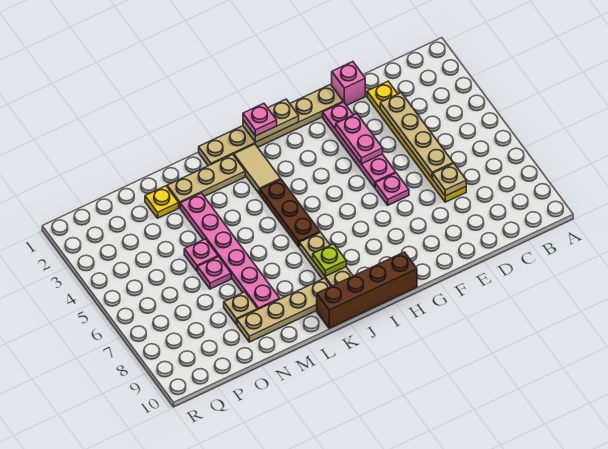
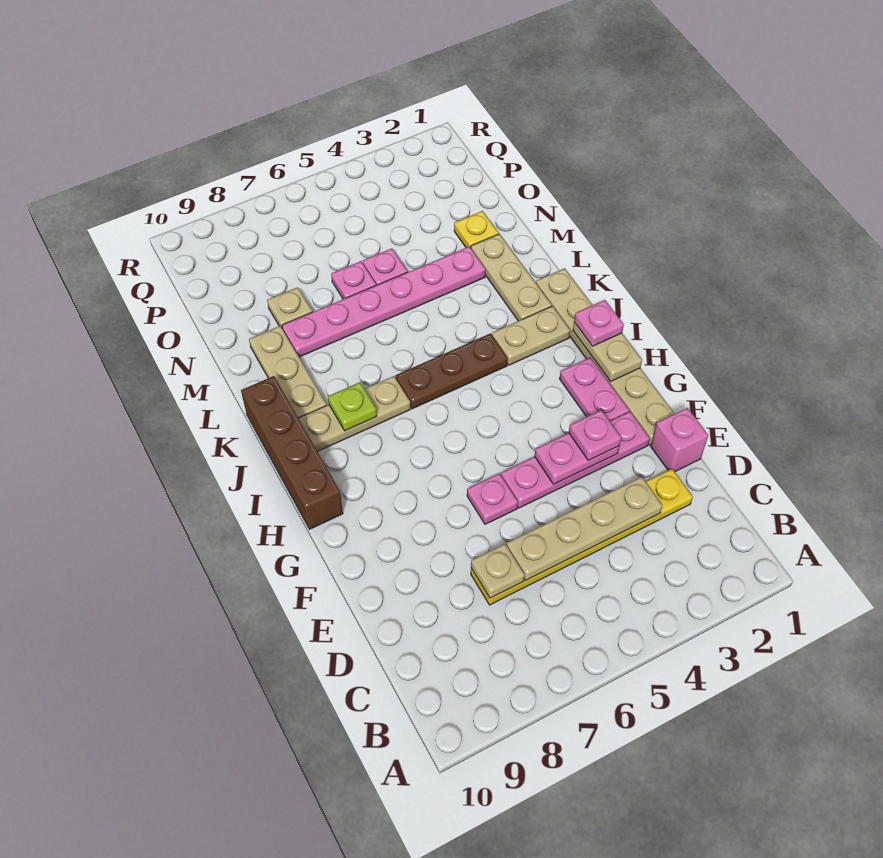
none -> pink 1x1 plate [569,410,621,460]
none -> pink 1x2 plate [559,358,629,421]
tan 1x2 tile [234,144,281,194] -> tan 1x2 plate [492,306,570,365]
tan 1x4 plate [237,278,331,342] -> tan 1x3 plate [249,326,327,418]

